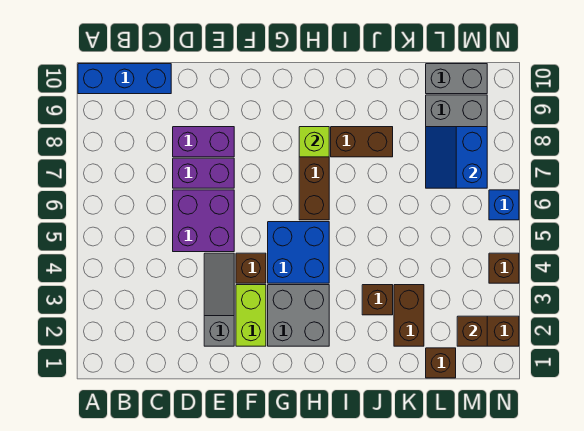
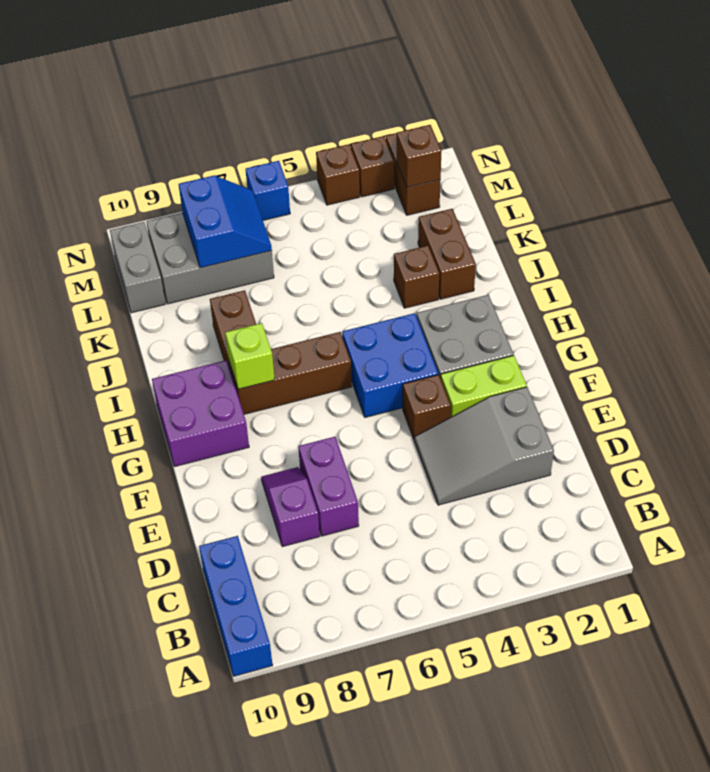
purple 2x2 brick [173,190,234,252] -> purple 2x2 brick moved to [152,360,249,467]
purple 1x2 brick [173,127,234,157] -> purple 1x2 slope [261,467,320,547]
grey 1x3 slope [204,253,234,346] -> grey 2x3 slope [414,387,554,505]
brown 1x2 brick [394,285,424,346] -> brown 1x2 brick turned to [418,209,476,299]
brown 1x1 brick [426,348,456,378] -> brown 1x1 brick moved to [351,136,394,197]
blue 2x2 slope [426,127,487,188] -> blue 2x2 slope turned to [178,176,272,268]

